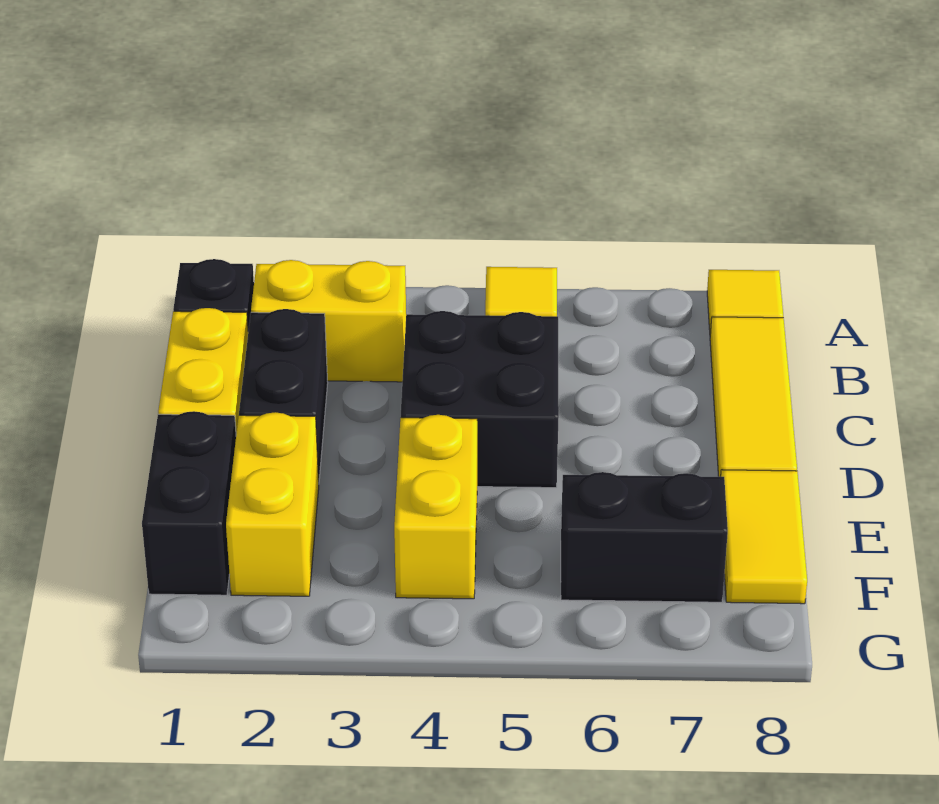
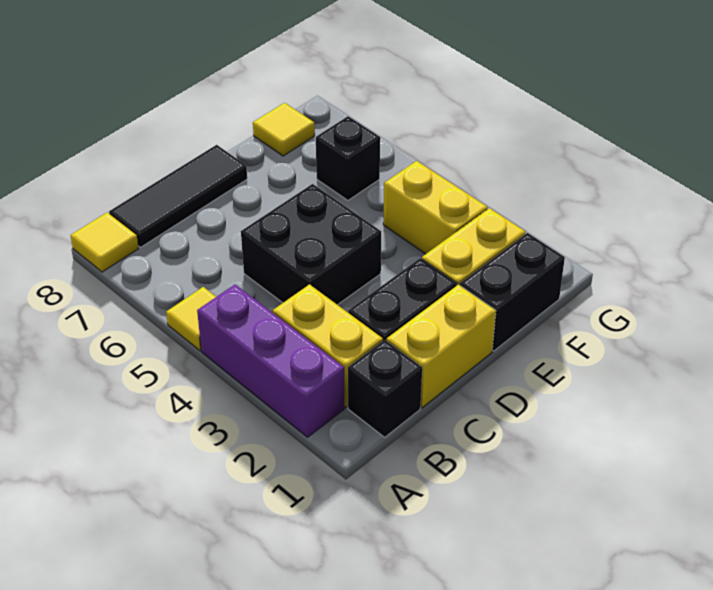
none -> purple 1x3 brick [197,285,345,437]
yellow 1x3 tile [710,317,797,477] -> black 1x3 tile [109,145,247,247]
yellow 1x2 brick [394,415,477,599] -> yellow 1x2 brick turned to [383,161,488,254]
yellow 1x2 tile [721,470,807,604] -> yellow 1x1 tile [253,103,315,156]
black 1x2 brick [561,472,728,602] -> black 1x1 brick [316,116,380,200]

